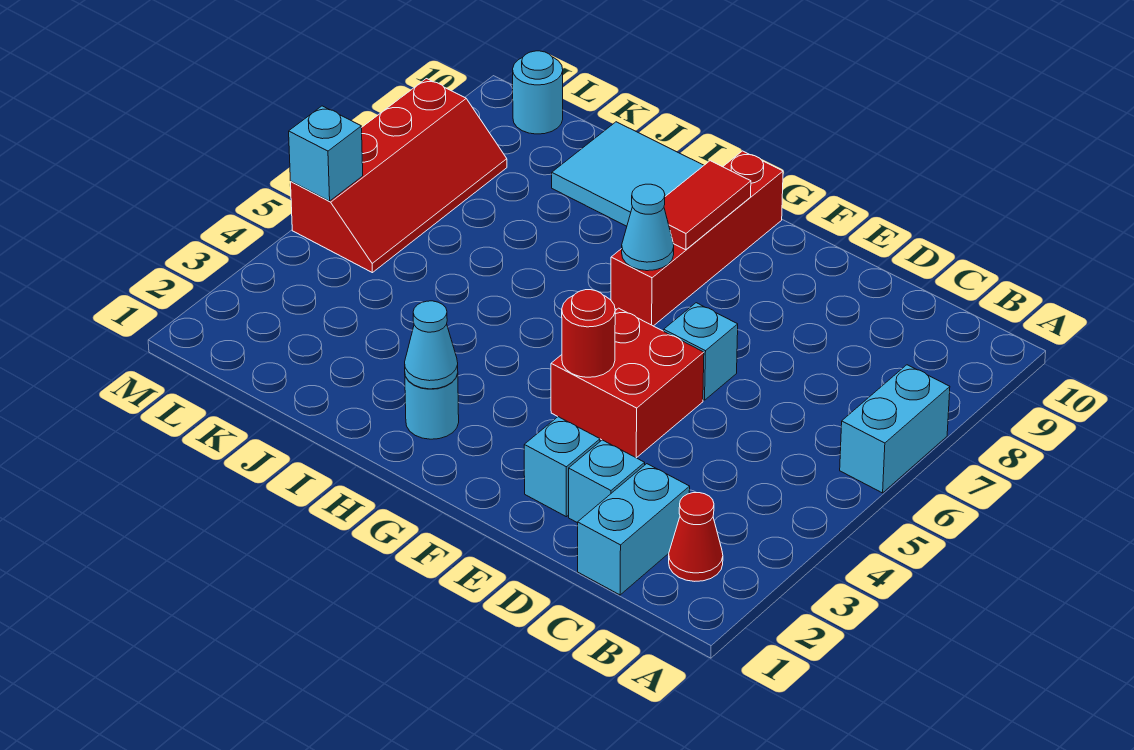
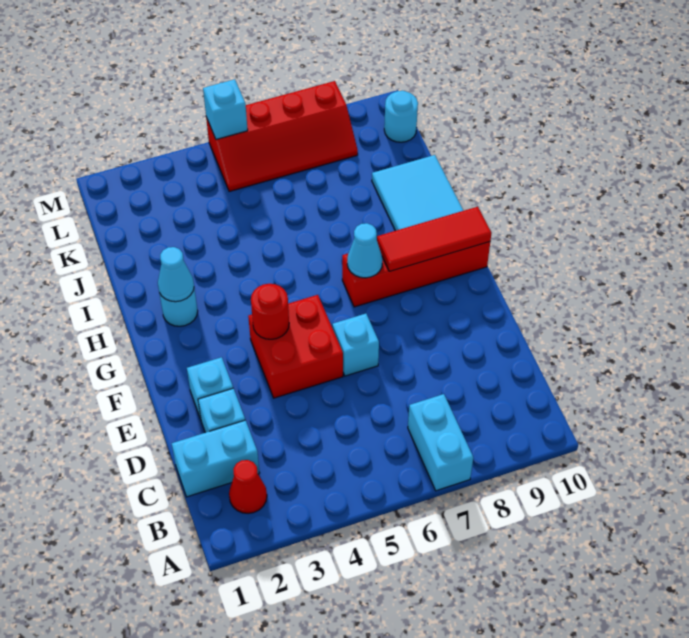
cyan 1x2 brick [840,365,950,493] -> cyan 1x2 brick turned to [408,394,473,491]
red 1x2 tile [664,161,751,250] -> red 1x3 tile [377,207,491,271]

